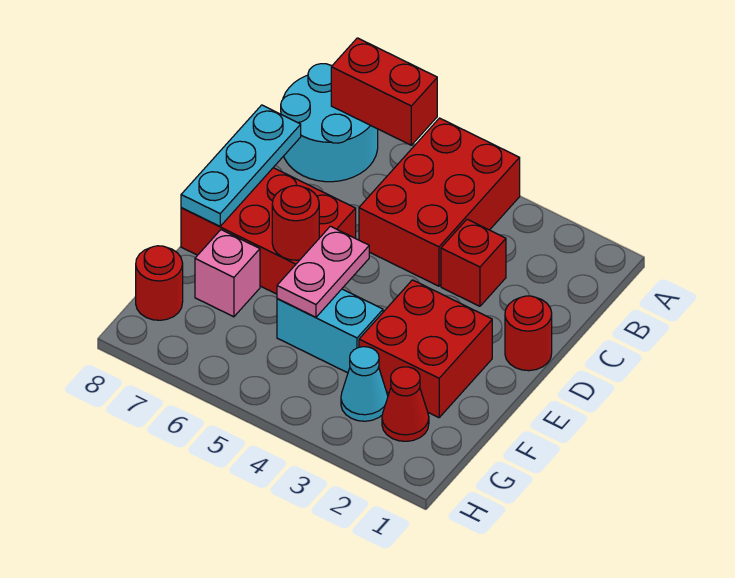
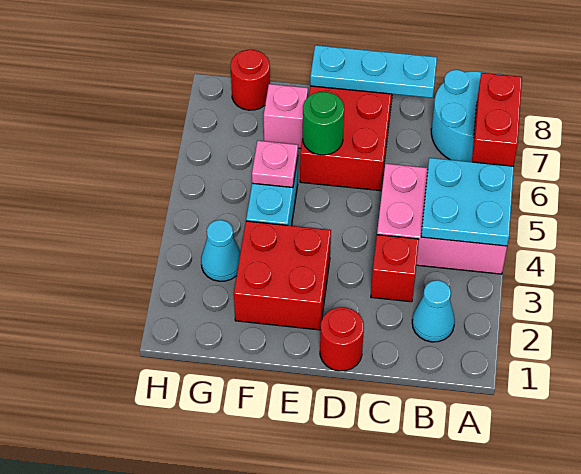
red 2x3 brick [359,118,520,286] -> pink 2x3 brick [377,164,507,274]
none -> cyan 2x2 plate [421,158,514,246]
none -> cyan 1x1 cone [412,280,455,342]
pink 1x2 plate [277,226,369,317] -> pink 1x1 plate [252,141,298,188]
red 1x1 round brick [272,186,319,260] -> green 1x1 round brick [303,92,344,155]
red 1x1 cone [382,367,429,441] -> none

